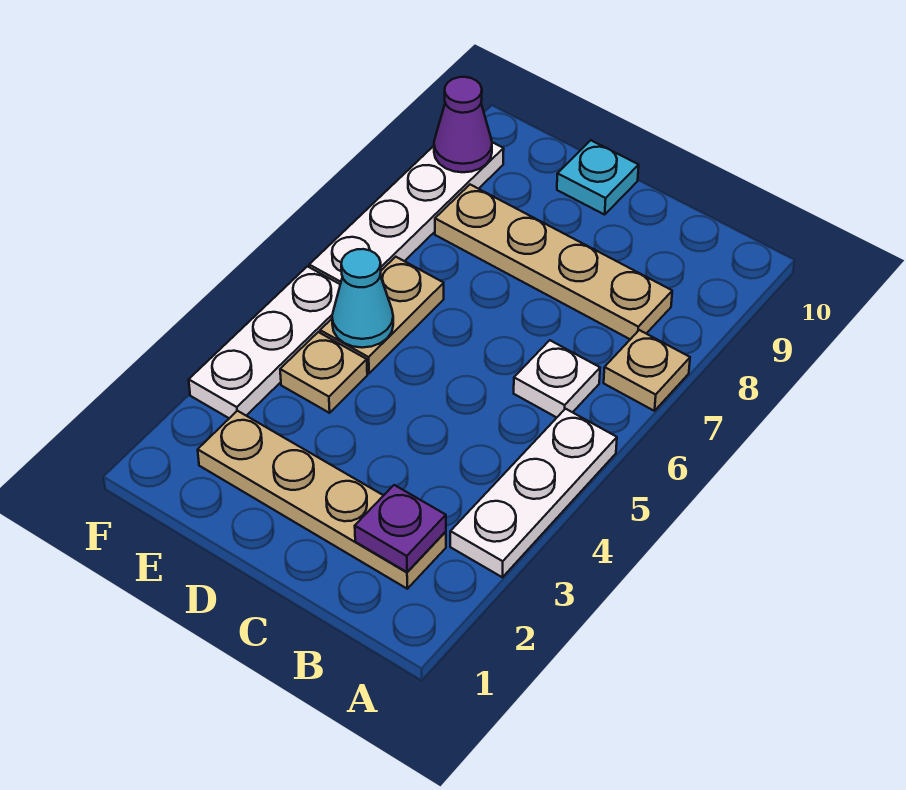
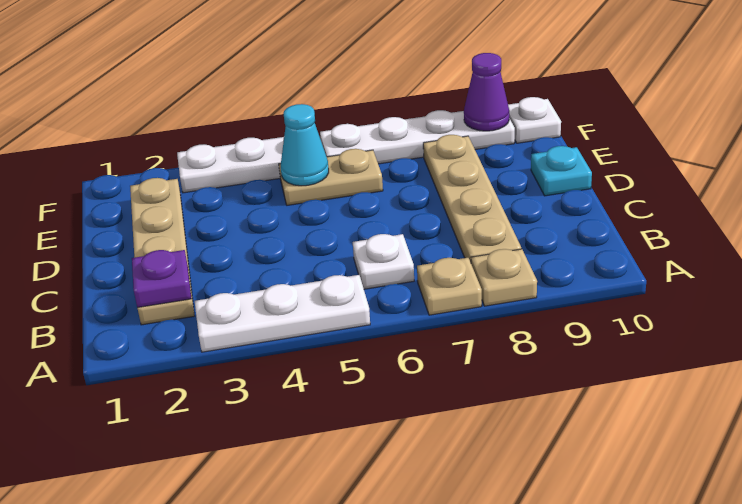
tan 1x1 plate [280,332,367,413] -> tan 1x1 plate moved to [471,249,537,306]
none -> white 1x1 plate [508,97,561,143]

